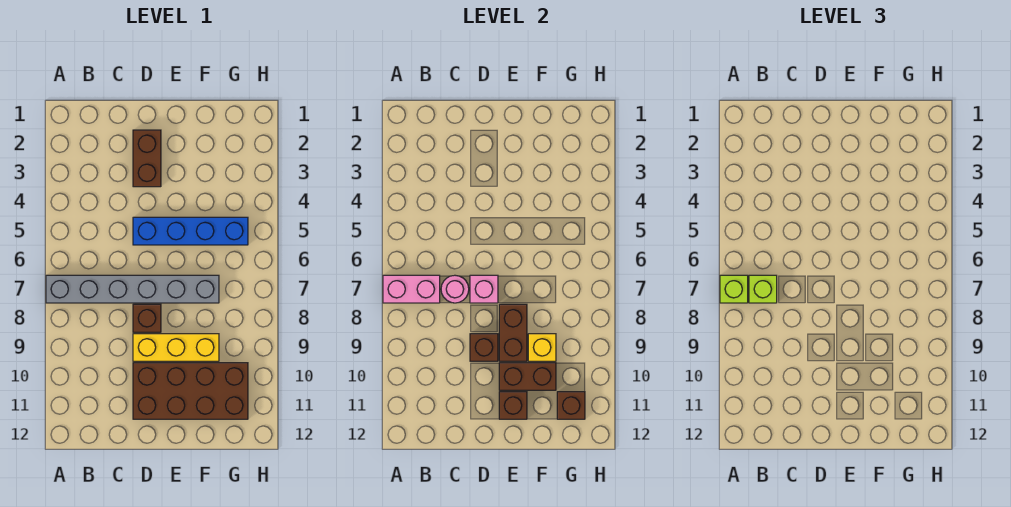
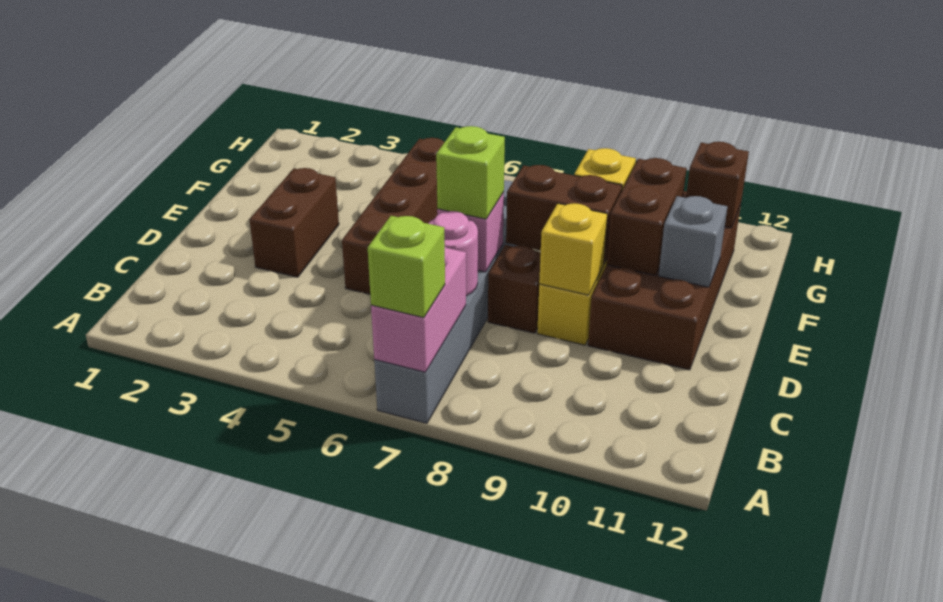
lime 1x1 brick [749,275,777,303] -> lime 1x1 brick moved to [436,126,505,219]
brown 1x2 brick [133,130,161,187] -> brown 1x2 brick turned to [249,168,339,277]
blue 1x4 brick [133,217,248,245] -> brown 1x4 brick [342,138,444,294]
brown 1x1 brick [470,334,498,361] -> yellow 1x1 brick [539,203,607,295]
brown 1x1 brick [499,392,527,419] -> grey 1x1 brick [659,196,727,287]

